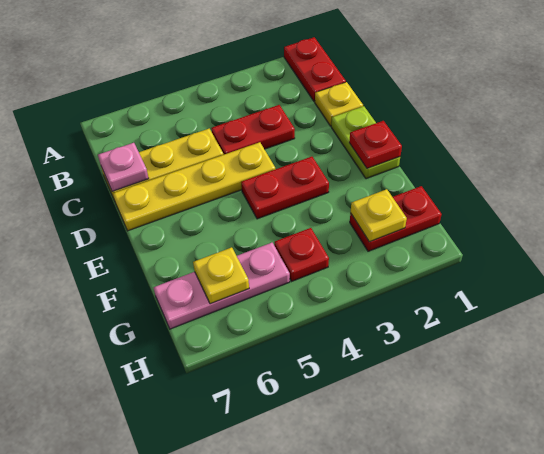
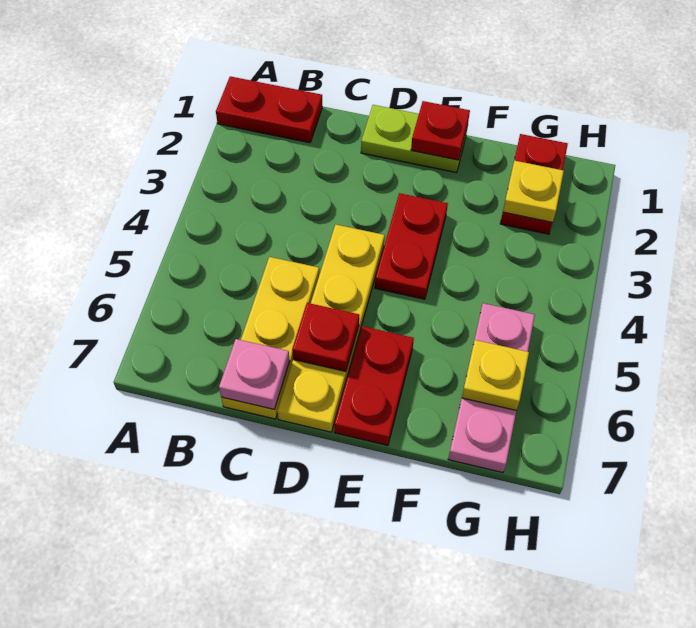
yellow 1x1 plate [315,82,363,126] -> none
red 1x2 plate [211,105,295,155] -> red 1x2 plate moved to [334,326,414,445]
red 1x1 plate [274,228,329,281] -> red 1x1 plate moved to [292,303,359,371]

